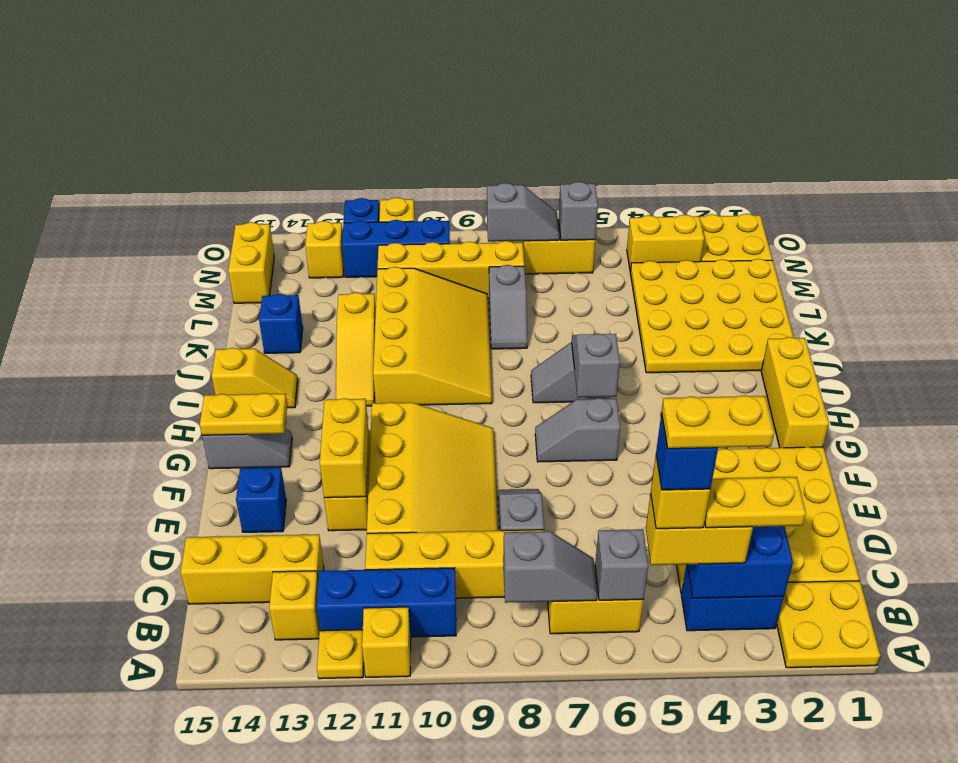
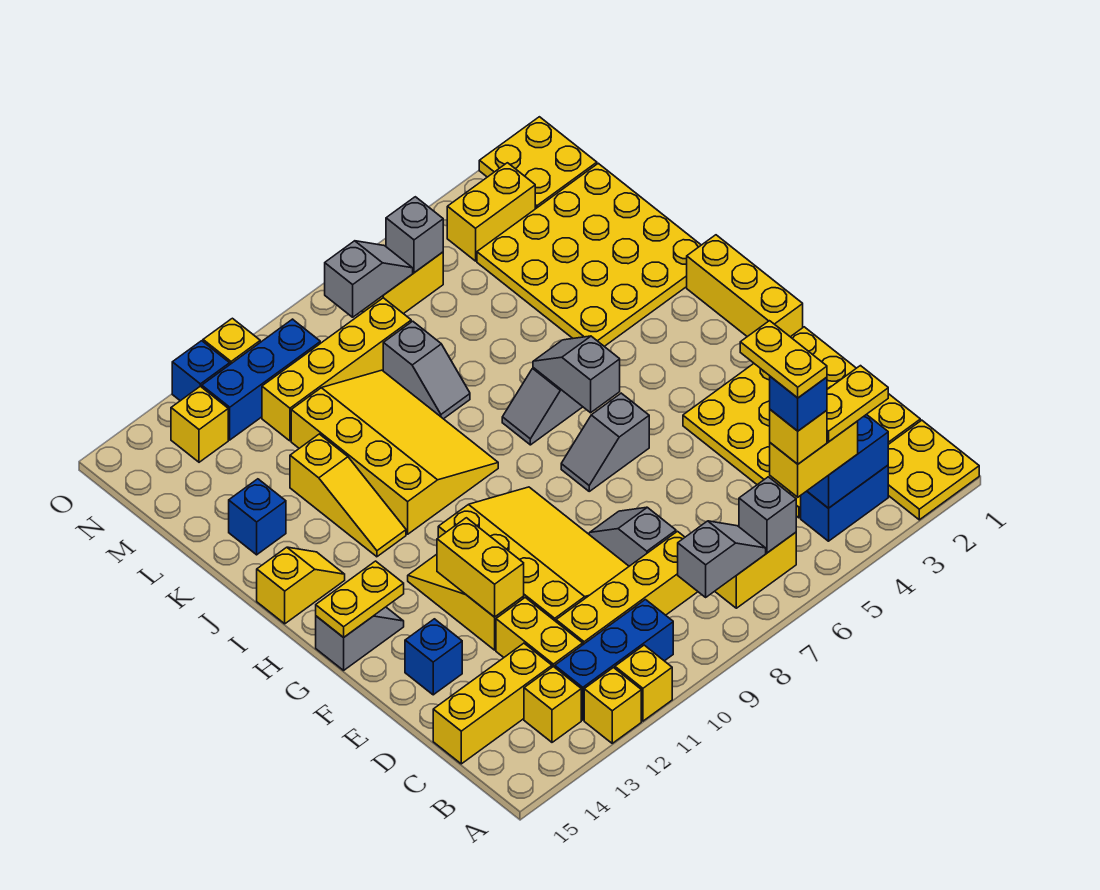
yellow 1x1 plate [317,630,364,679] -> yellow 1x1 brick [584,668,641,743]
yellow 1x2 plate [662,395,774,449] -> yellow 1x2 plate turned to [740,321,827,398]
yellow 1x2 brick [228,222,274,303] -> yellow 1x2 brick moved to [496,598,583,667]

